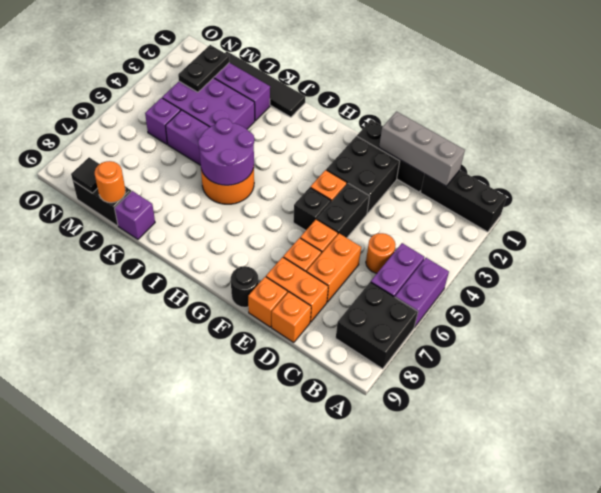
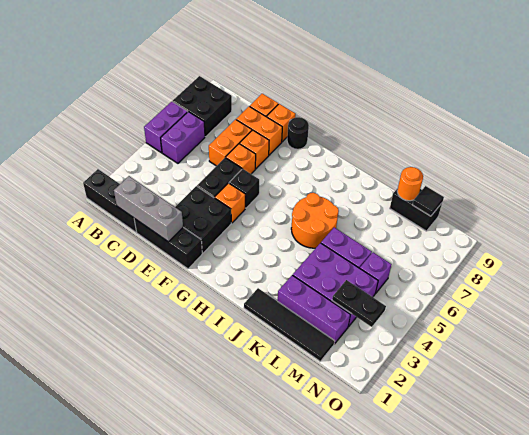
orange 1x1 round brick [366,233,396,273] -> none
purple 2x2 round brick [198,118,254,185] -> none
purple 1x1 brick [115,191,155,239] -> none
black 1x2 plate [178,45,229,92] -> black 1x2 plate turned to [332,280,386,327]

